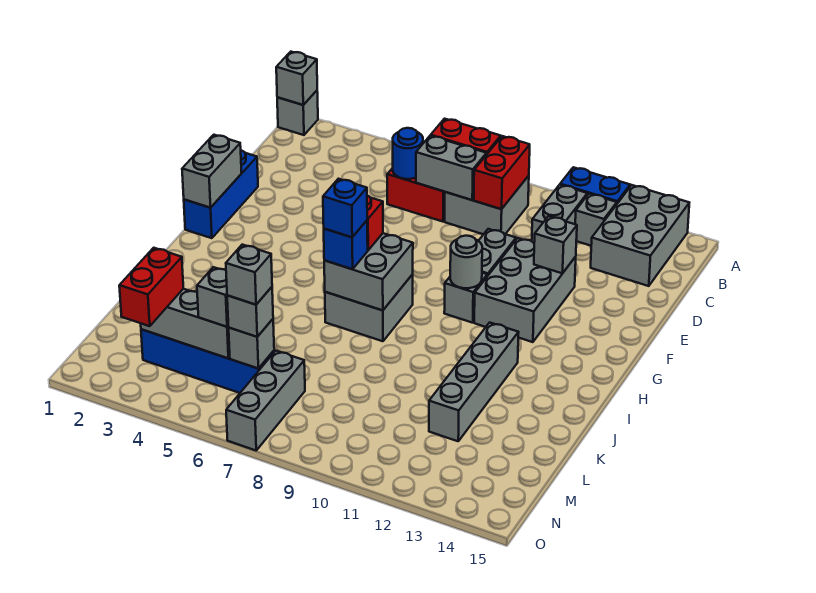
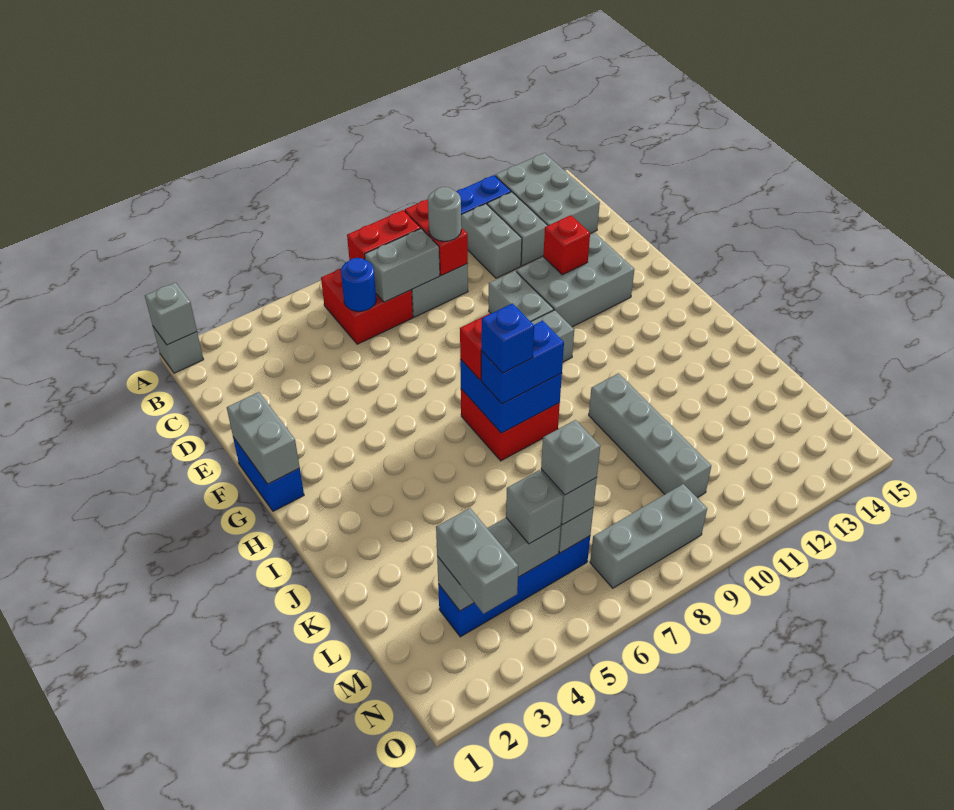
grey 1x1 brick [575,194,617,246] -> grey 1x2 brick [487,192,548,266]
blue 1x3 brick [184,150,258,238] -> blue 1x2 brick [233,437,304,511]
grey 2x3 brick [474,238,576,342] -> grey 2x3 brick turned to [516,233,634,327]
grey 1x1 brick [534,216,577,273] -> red 1x1 brick [543,215,590,275]
grey 1x1 round brick [450,236,482,288] -> grey 1x1 round brick moved to [428,187,461,241]
grey 2x2 brick [325,274,413,341] -> red 2x2 brick [461,389,560,461]
grey 2x2 brick [324,233,413,310] -> blue 2x2 brick [460,359,562,433]
blue 1x1 brick [324,221,368,269] -> blue 1x2 brick [481,321,564,404]
grey 1x4 brick [429,323,519,441] -> grey 1x4 brick moved to [589,373,711,498]
red 1x2 brick [119,248,183,326] -> grey 1x2 brick [436,508,518,614]
grey 1x3 brick [226,351,305,450] -> grey 1x3 brick turned to [590,484,707,588]

